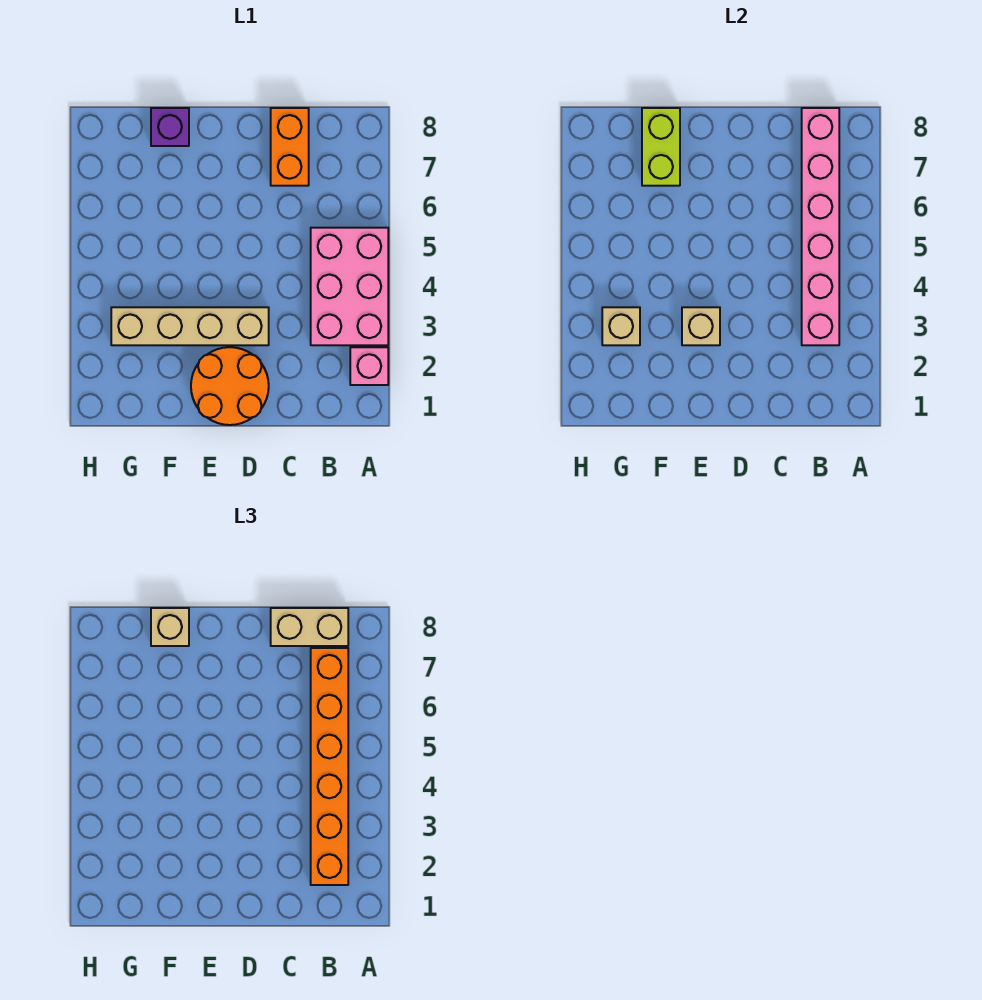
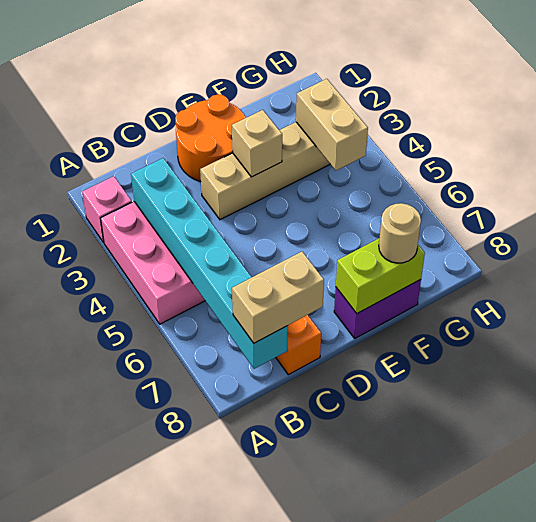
orange 1x6 brick [311,648,348,885] -> none
pink 1x6 brick [802,108,839,345] -> cyan 1x6 brick [131,158,288,369]
lime 1x2 brick [642,108,680,186] -> lime 1x2 brick turned to [336,239,425,313]
purple 1x1 brick [151,108,189,146] -> purple 1x2 brick [334,280,421,338]
tan 1x1 brick [151,608,189,646] -> tan 1x1 round brick [379,203,421,263]
tan 1x1 brick [602,307,640,345] -> tan 1x2 brick [296,79,368,170]

